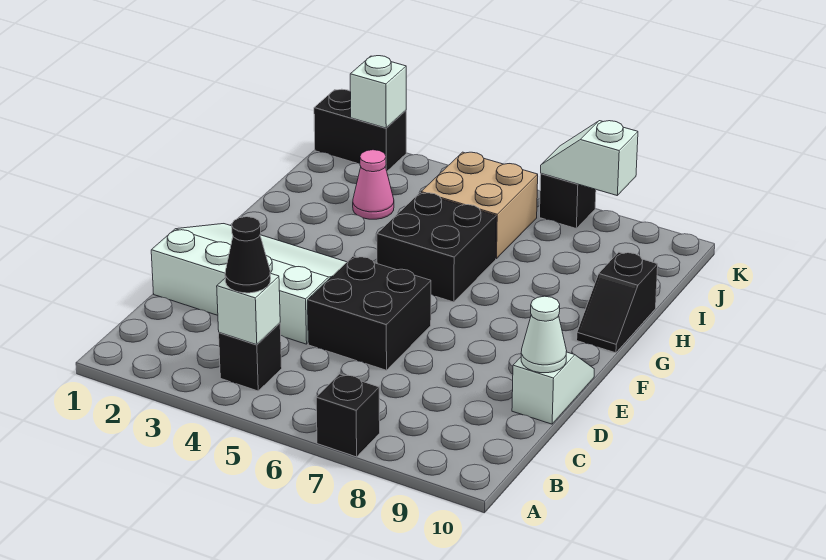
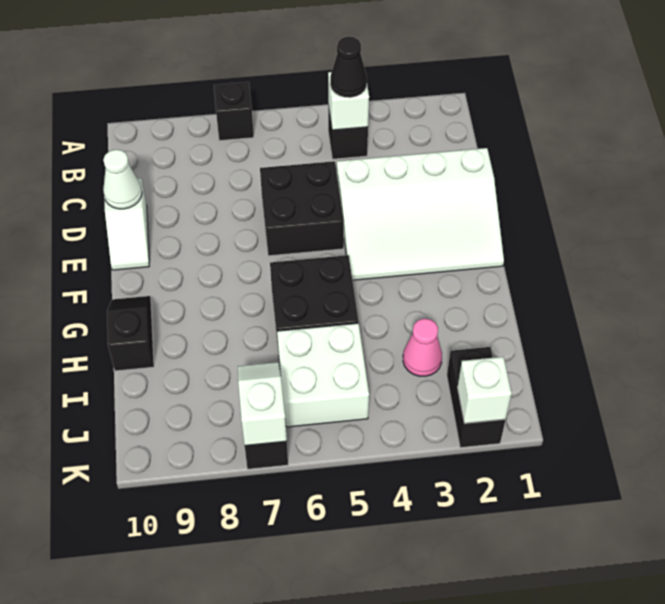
tan 2x2 brick [421,152,538,259] -> white 2x2 brick [277,323,369,427]
black 1x2 brick [314,89,406,171] -> black 1x2 brick turned to [447,347,505,448]
white 1x2 slope [541,121,638,195] -> white 1x2 slope turned to [238,362,287,446]

